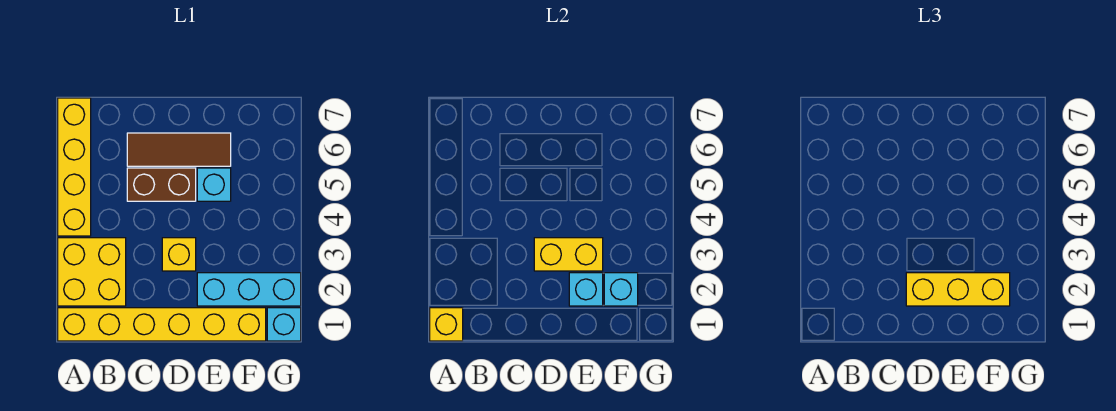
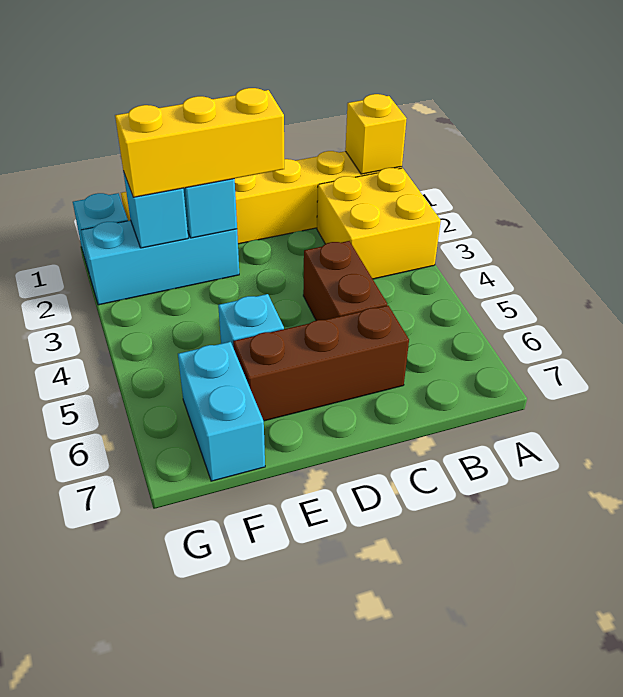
yellow 1x4 brick [58,98,91,236] -> none
brown 1x2 brick [127,168,196,201] -> brown 1x2 brick turned to [303,241,387,321]
brown 1x3 tile [127,133,231,166] -> brown 1x3 brick [233,305,409,421]
yellow 1x1 brick [162,238,196,271] -> none
yellow 1x2 brick [534,238,603,271] -> none
none -> cyan 1x2 brick [178,342,265,481]

